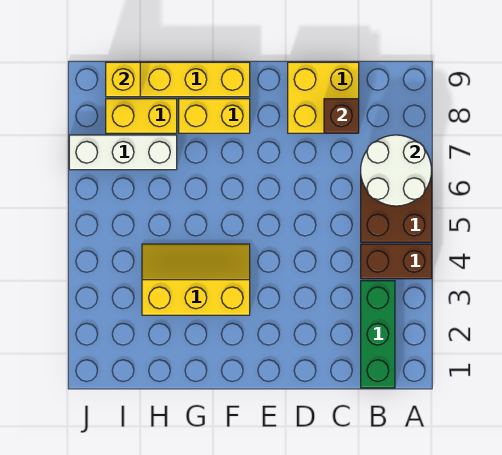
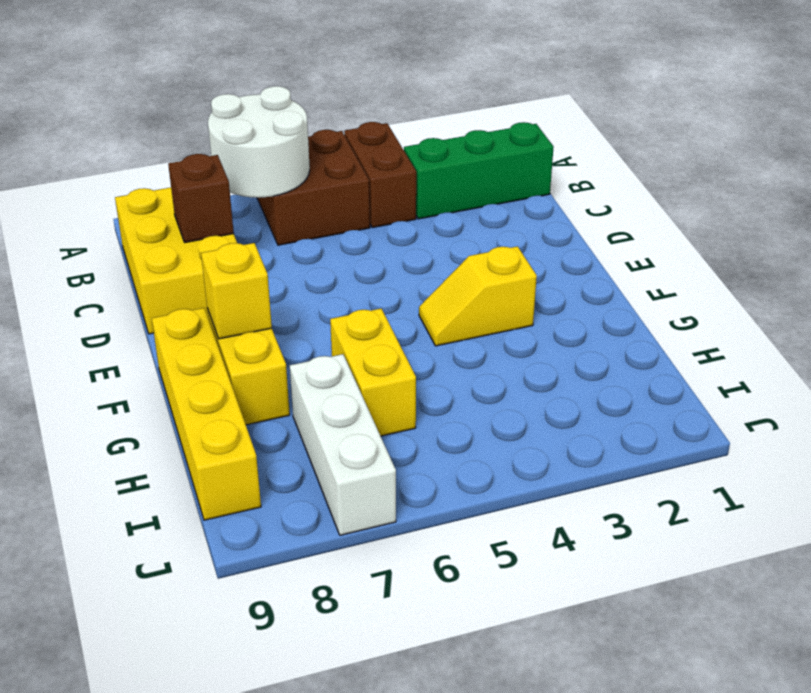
yellow 2x2 brick [288,62,359,133] -> yellow 2x3 brick [115,188,237,334]
yellow 2x3 slope [142,244,250,315] -> yellow 1x2 slope [419,246,537,346]
yellow 1x2 brick [106,99,177,133] -> yellow 1x2 brick moved to [330,309,416,436]
yellow 1x1 brick [106,62,140,97] -> yellow 1x1 brick moved to [201,243,272,339]

